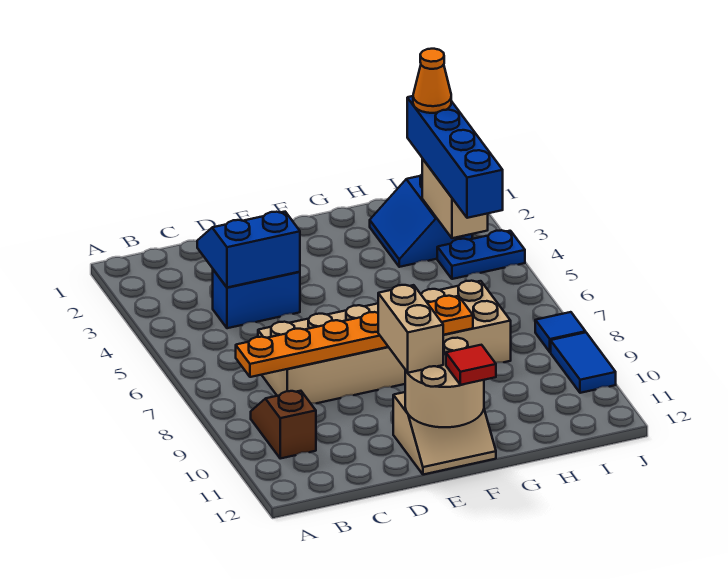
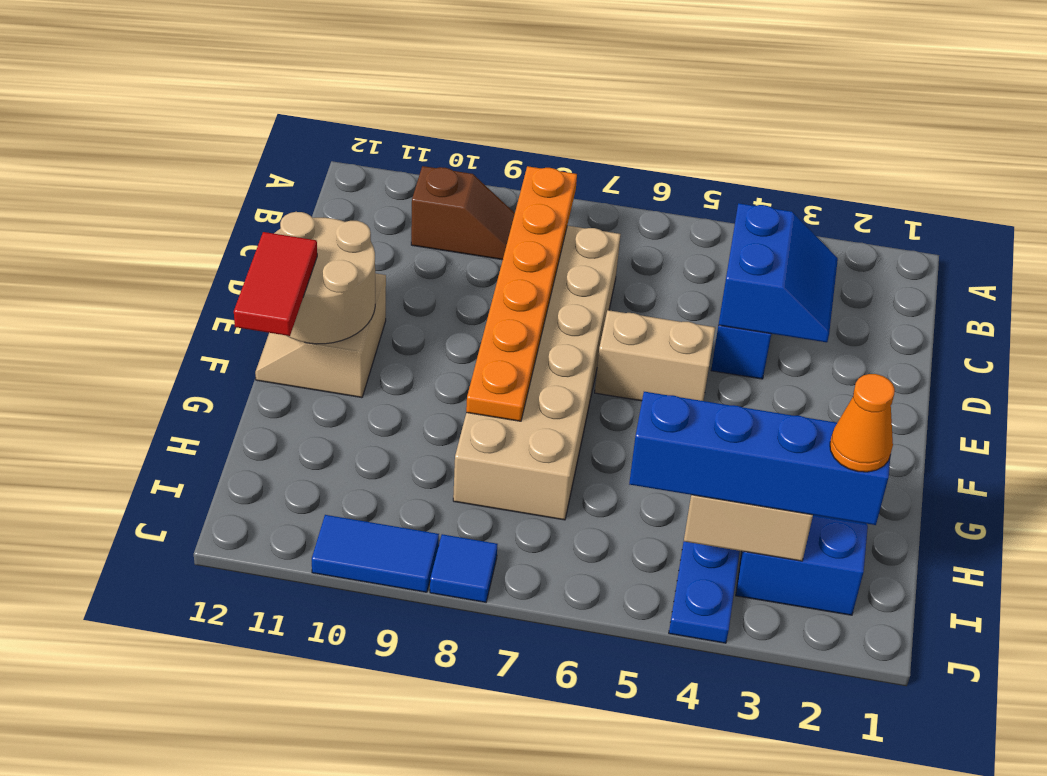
tan 1x2 brick [378,285,443,373] -> tan 1x2 brick moved to [595,310,715,401]
red 1x1 tile [446,345,496,385] -> red 1x2 tile [234,232,317,336]

